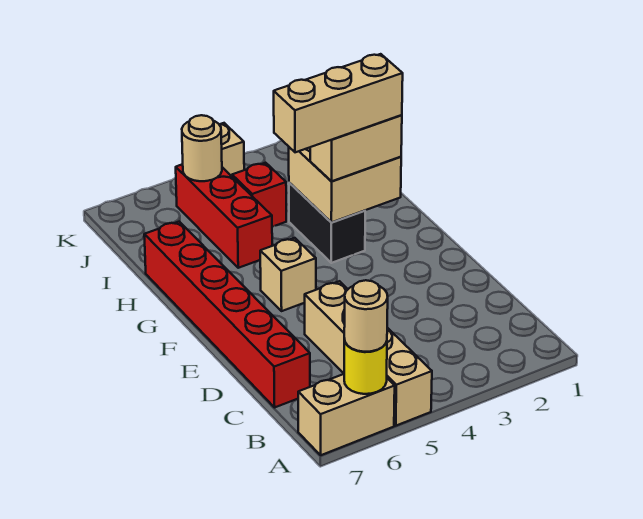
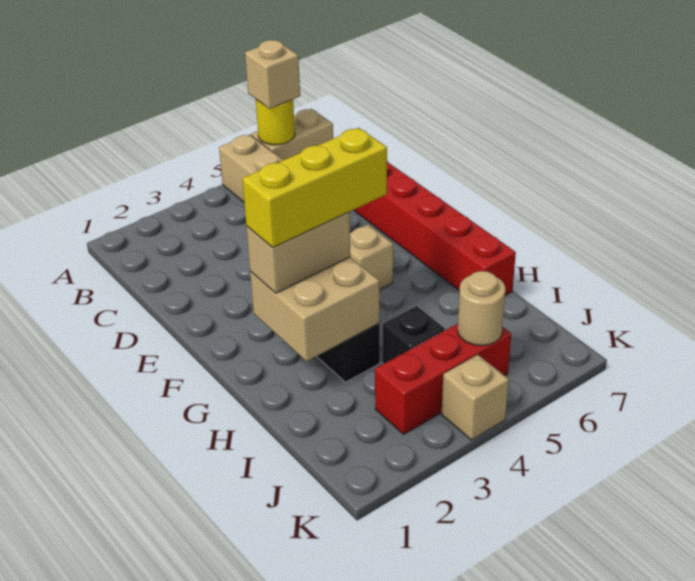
tan 1x1 round brick [344,280,388,352] -> tan 1x1 brick [245,40,300,109]
tan 1x3 brick [274,54,403,152] -> yellow 1x3 brick [242,128,387,248]
red 1x3 brick [176,164,272,268] -> red 1x3 brick turned to [375,324,511,434]
red 1x1 brick [232,163,286,227] -> black 1x1 brick [383,306,445,364]

